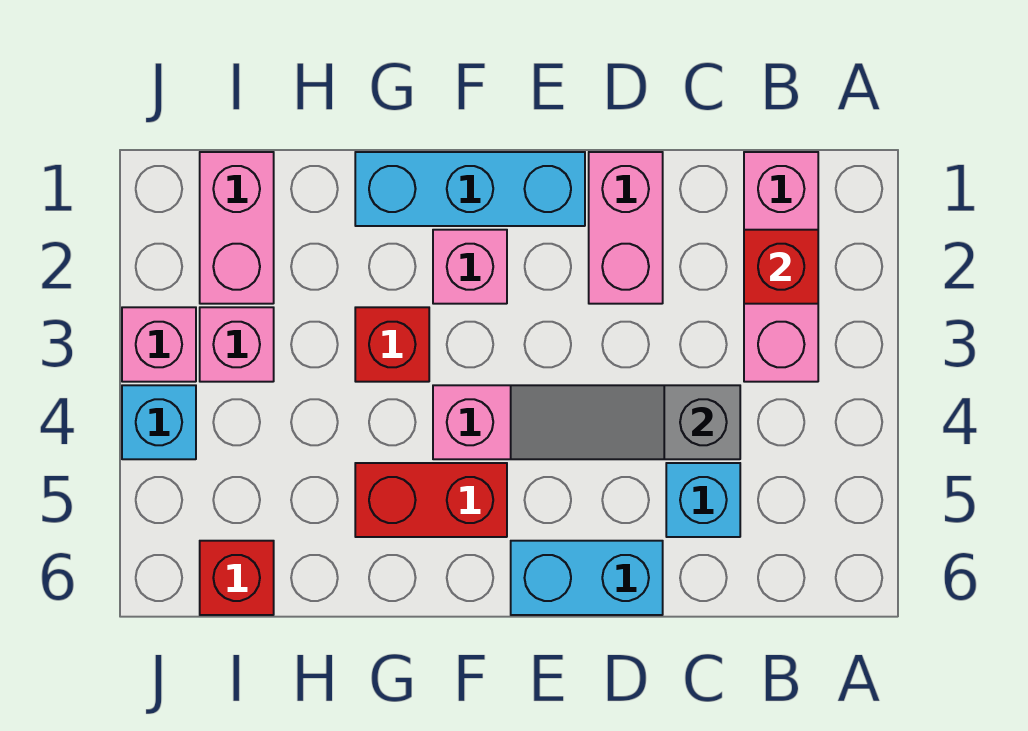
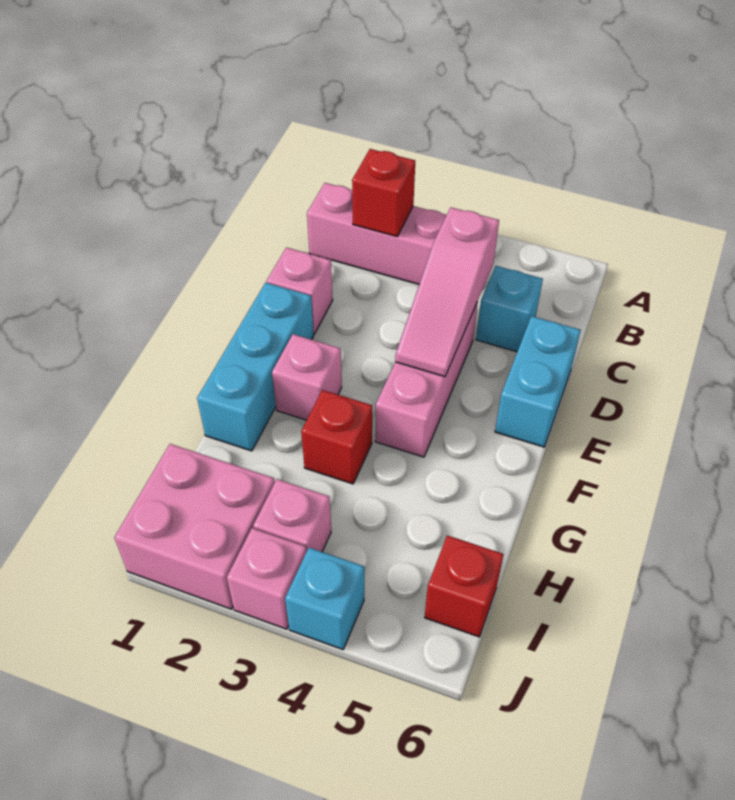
grey 1x3 slope [511,385,740,459] -> pink 1x3 slope [395,208,499,377]
pink 1x2 brick [589,152,663,304] -> pink 1x1 brick [267,248,333,334]
red 1x2 brick [355,463,507,537] -> none
pink 1x2 brick [200,152,274,304] -> pink 2x2 brick [114,444,275,609]

